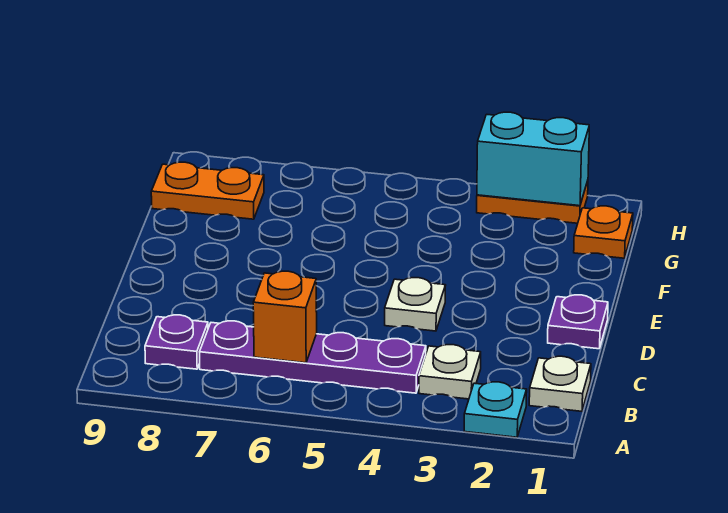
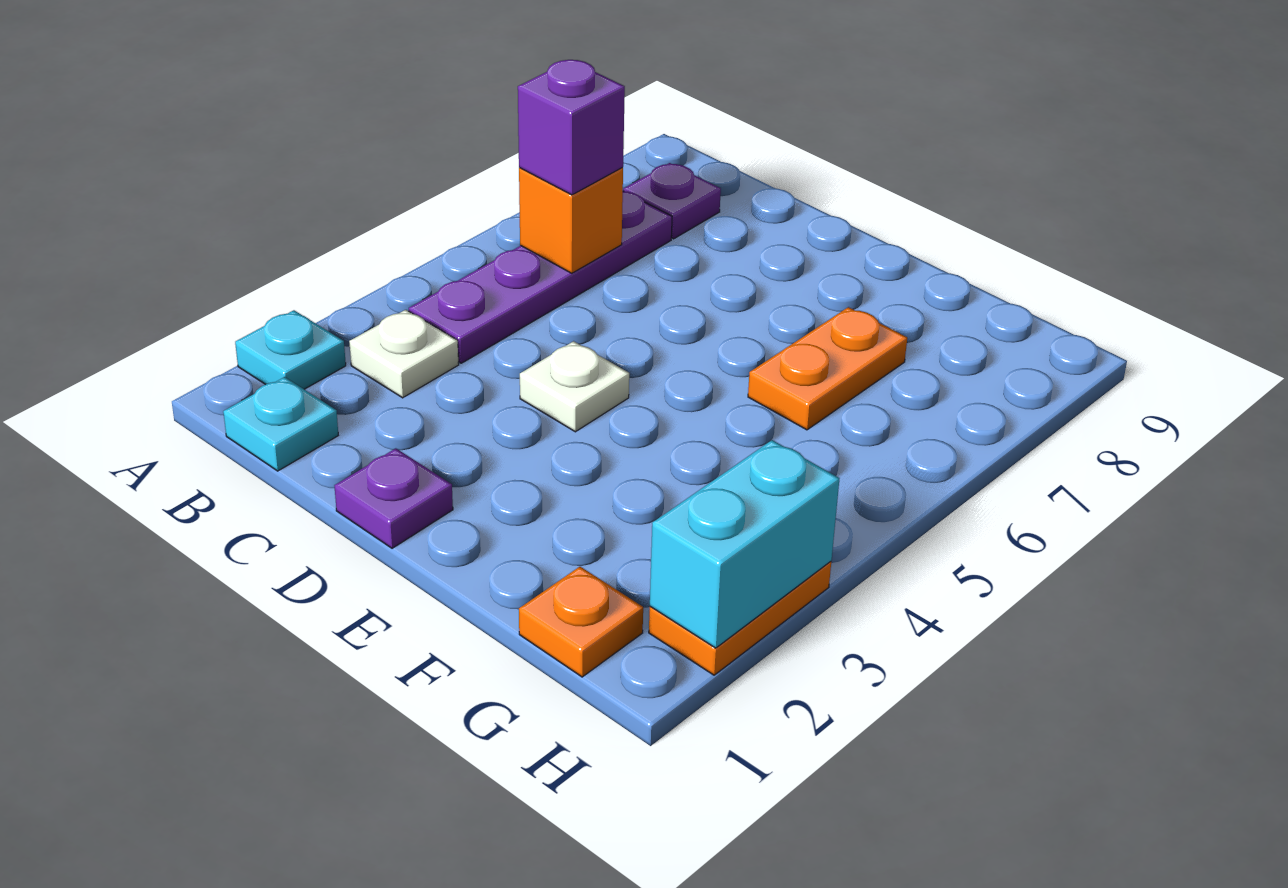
white 1x1 plate [529,356,591,411] -> cyan 1x1 plate [223,377,338,471]
none -> purple 1x1 brick [518,60,625,195]
orange 1x2 plate [151,162,264,219] -> orange 1x2 plate moved to [748,307,907,430]

